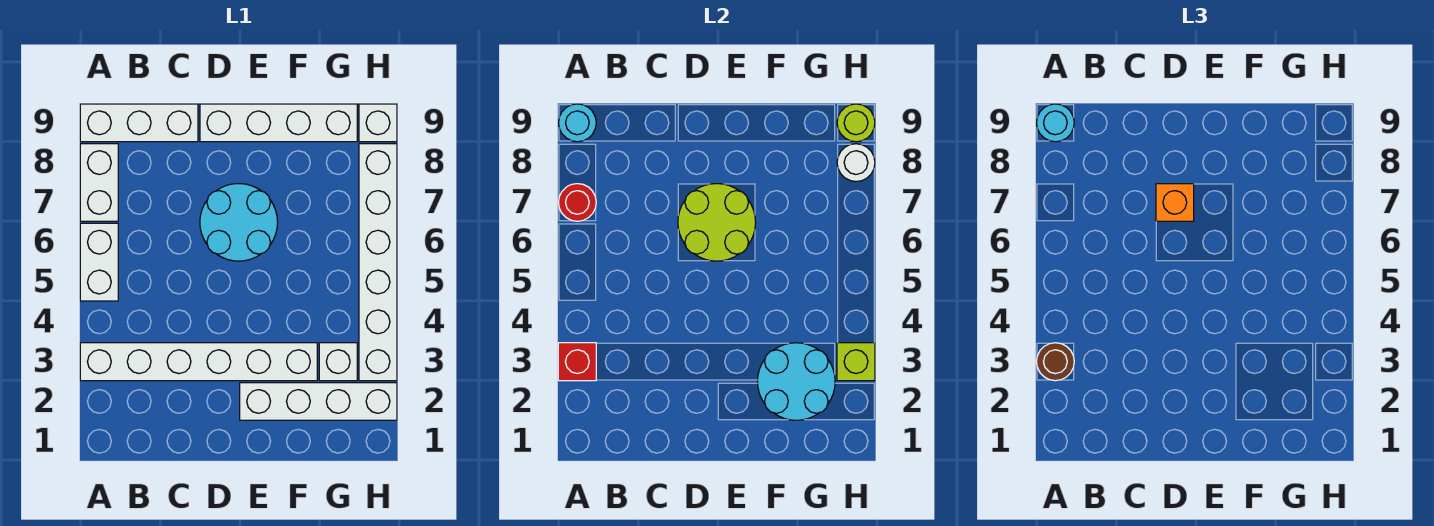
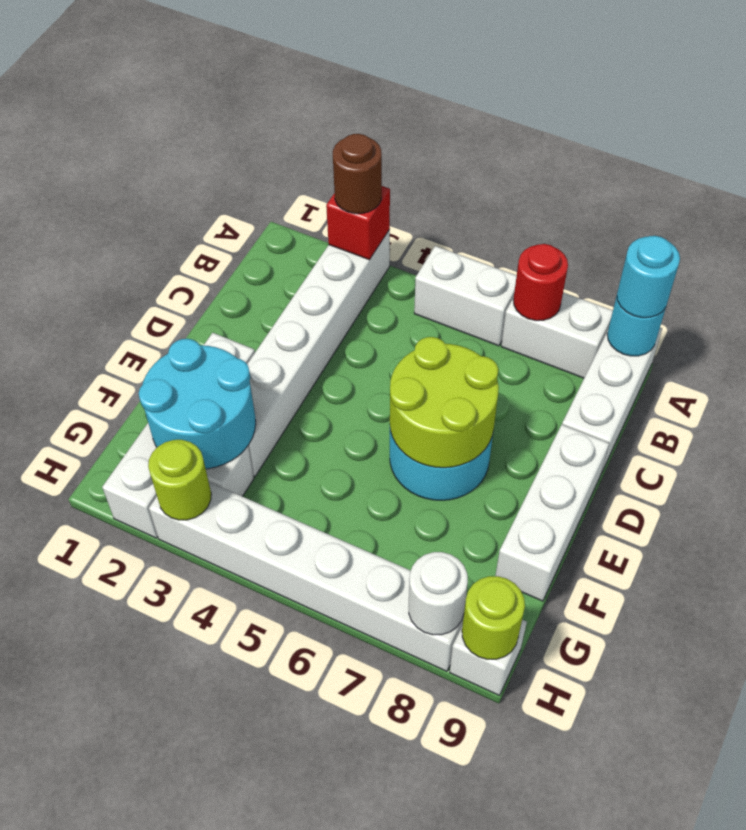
orange 1x1 brick [1156,184,1194,221] -> none
white 1x4 brick [200,104,357,142] -> white 1x3 brick [495,425,609,601]
lime 1x1 brick [837,343,875,381] -> lime 1x1 round brick [148,440,211,520]

